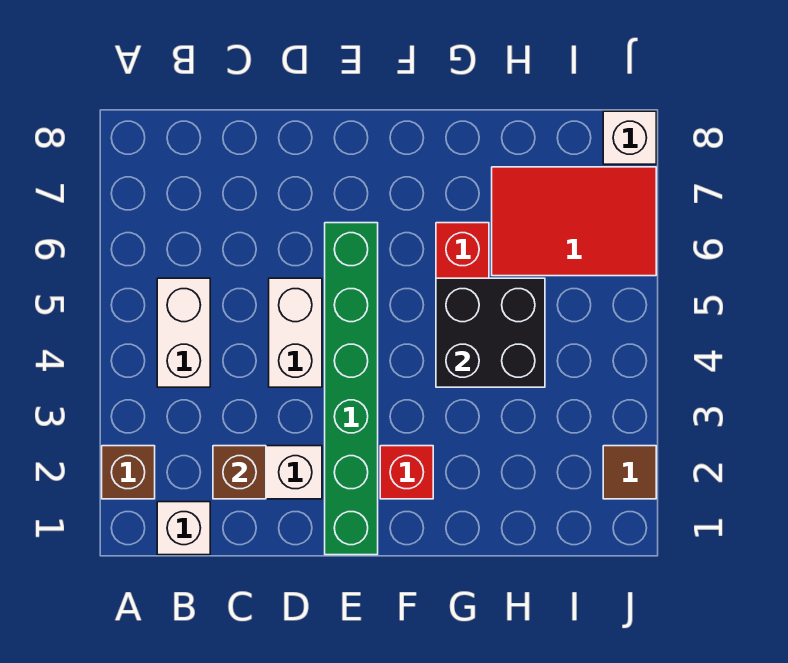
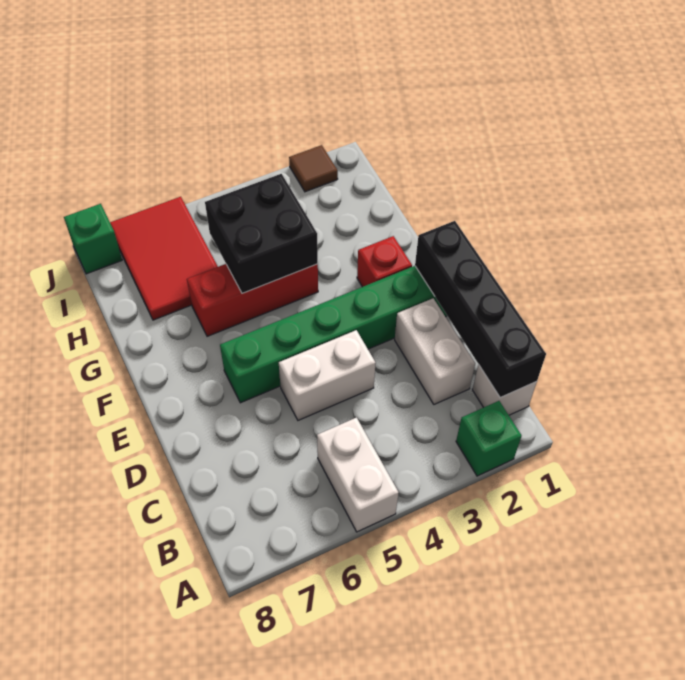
brown 1x1 brick [102,446,155,499] -> green 1x1 brick [456,401,522,476]
none -> black 1x4 brick [415,221,546,398]
white 1x2 brick [157,278,210,387] -> white 1x2 brick turned to [317,417,399,532]
brown 1x1 brick [213,446,266,499] -> none
white 1x1 brick [603,111,656,164] -> green 1x1 brick [64,204,122,274]

